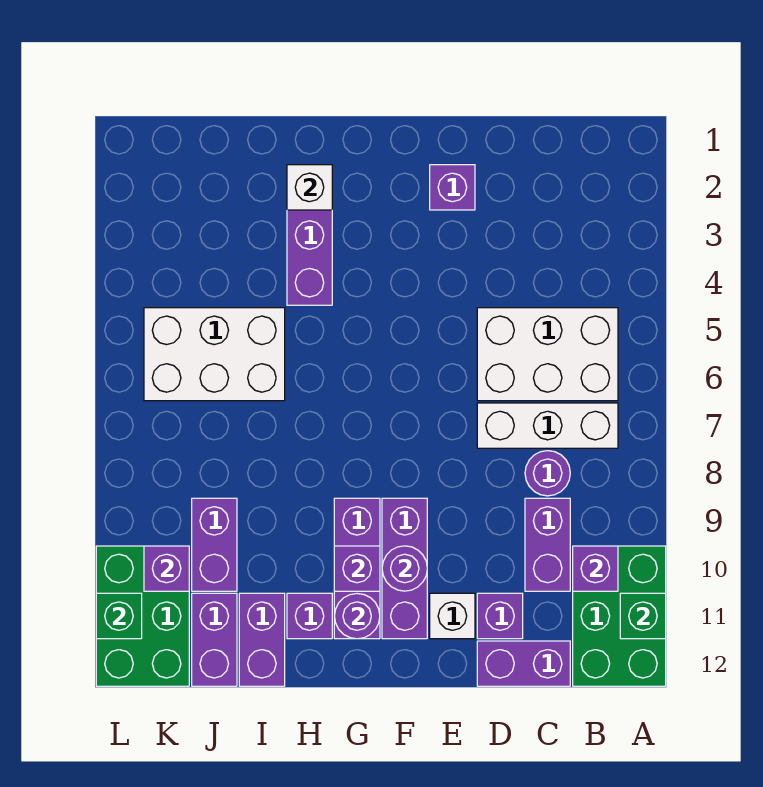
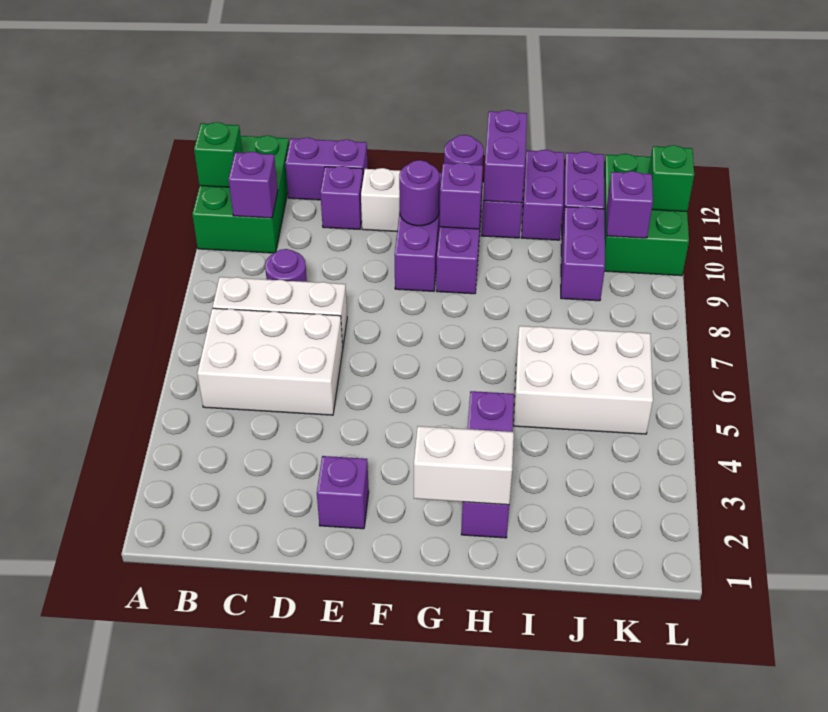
purple 1x2 brick [525,498,570,591] -> purple 1x2 brick moved to [483,110,527,203]
white 1x1 brick [287,165,332,210] -> white 1x2 brick [414,426,514,505]

